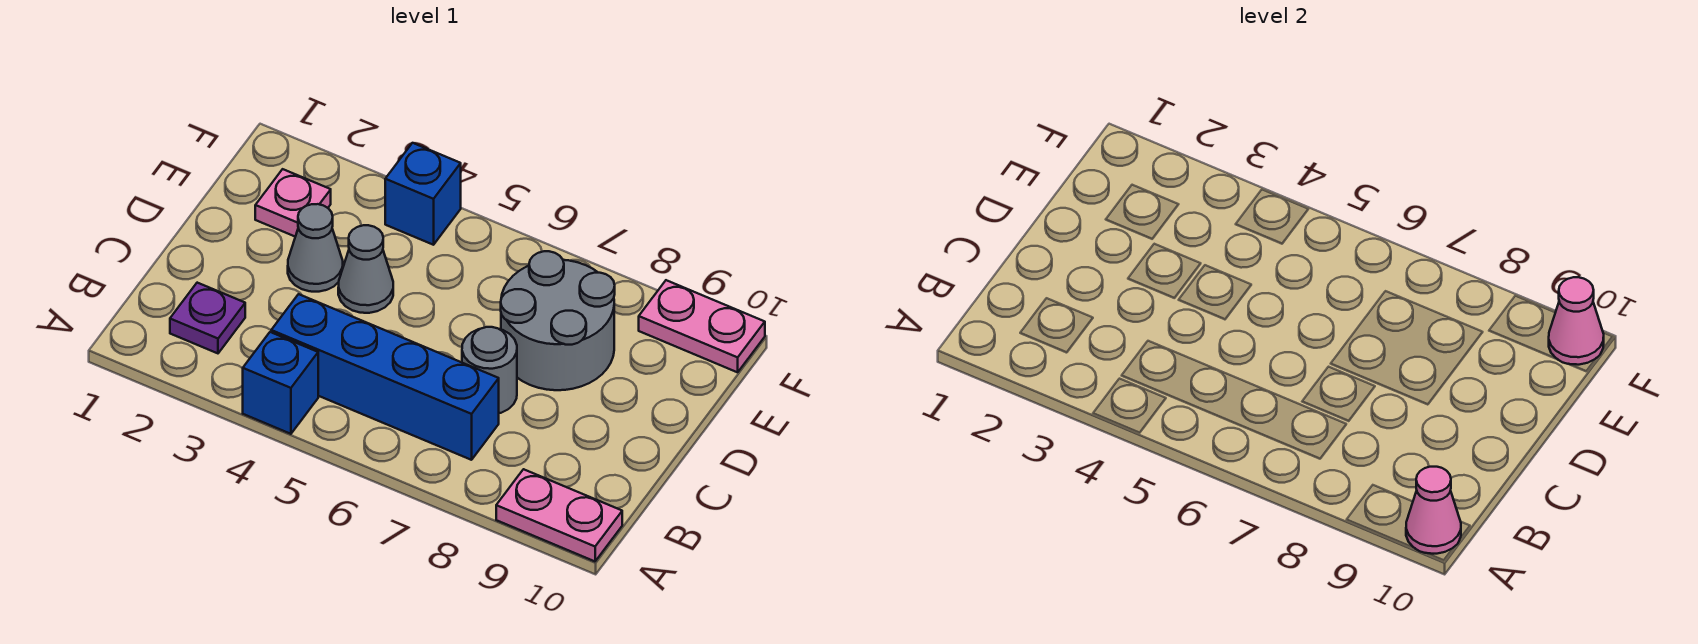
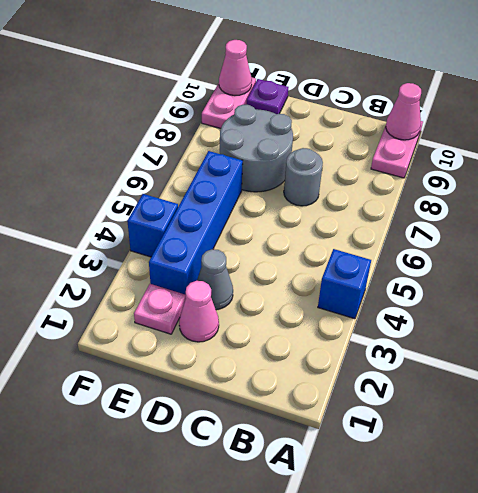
purple 1x1 plate [170,283,245,353] -> purple 1x1 plate moved to [247,79,288,114]
blue 1x4 brick [271,294,499,460] -> blue 1x4 brick moved to [149,151,243,295]
none -> pink 1x1 cone [179,281,219,342]
grey 1x1 cone [338,225,393,313] -> none

